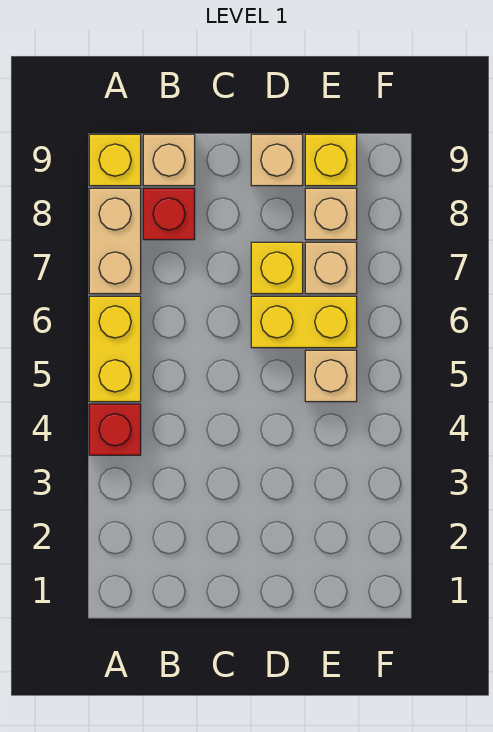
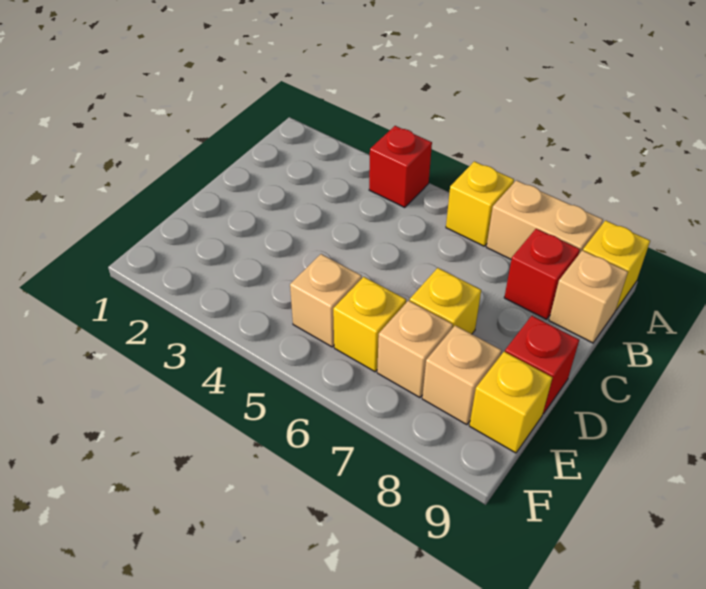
yellow 1x2 brick [89,296,141,402] -> yellow 1x1 brick [446,161,514,246]
yellow 1x2 brick [251,296,357,348] -> yellow 1x1 brick [333,277,406,372]
tan 1x1 brick [251,134,303,186] -> red 1x1 brick [505,316,579,414]

